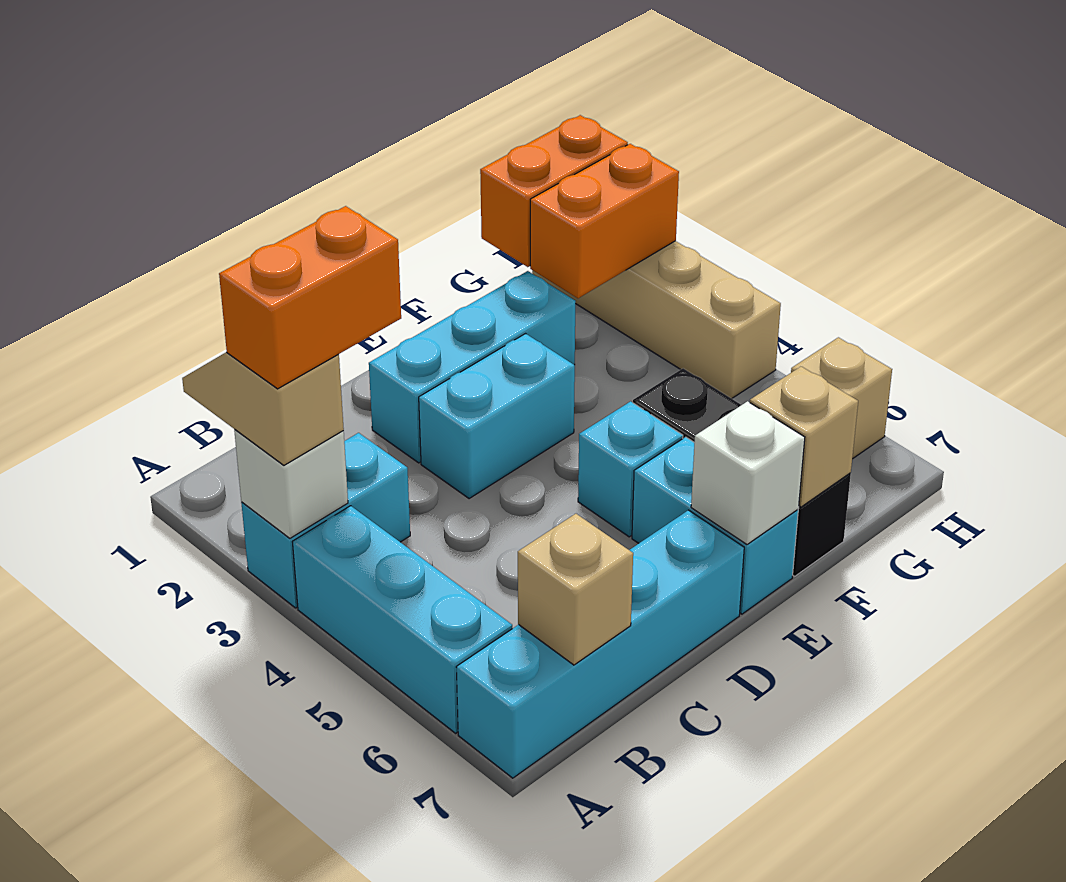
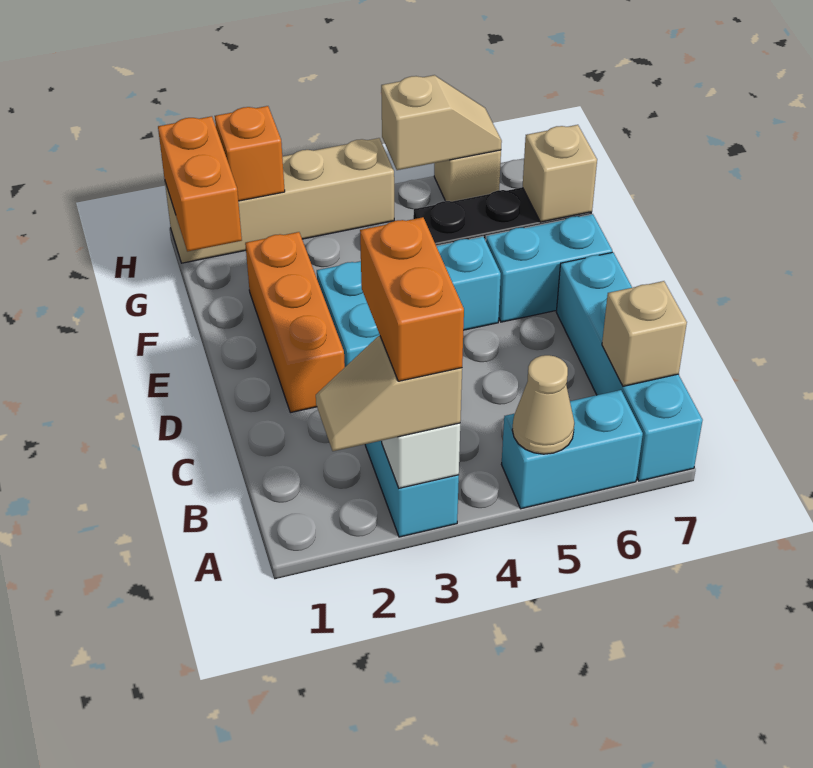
cyan 1x3 brick [293,506,512,733] -> cyan 1x2 brick [501,390,643,509]
none -> tan 1x1 cone [512,355,574,454]
cyan 1x3 brick [369,271,575,463] -> orange 1x3 brick [245,232,345,413]
white 1x1 brick [691,401,805,544] -> none
orange 1x2 brick [530,144,679,298] -> orange 1x1 brick [215,106,285,201]
none -> tan 1x2 slope [381,75,502,170]

